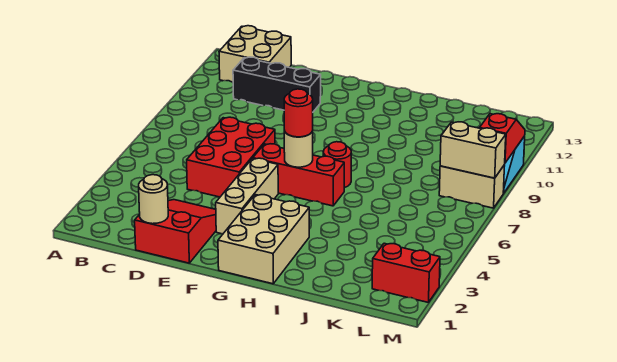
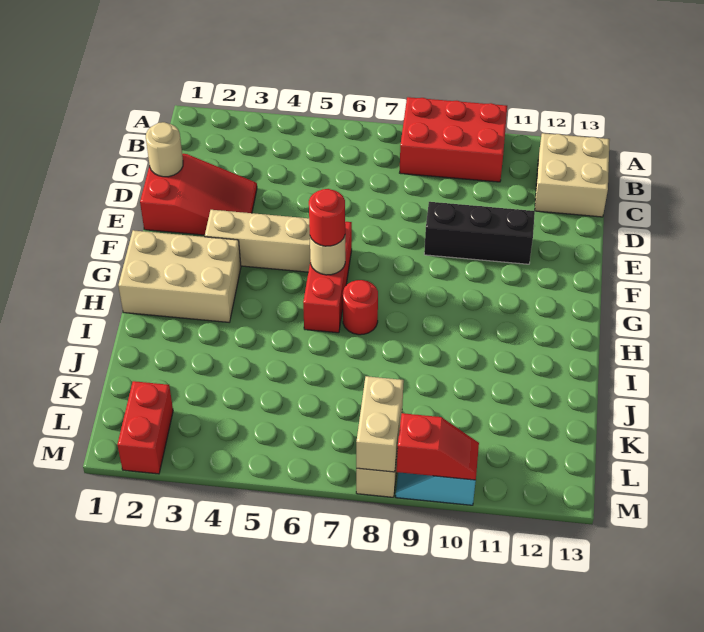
black 1x3 brick [233,57,321,112] -> black 1x3 brick turned to [424,202,535,264]
red 2x3 brick [187,117,275,197] -> red 2x3 brick moved to [400,97,507,182]

